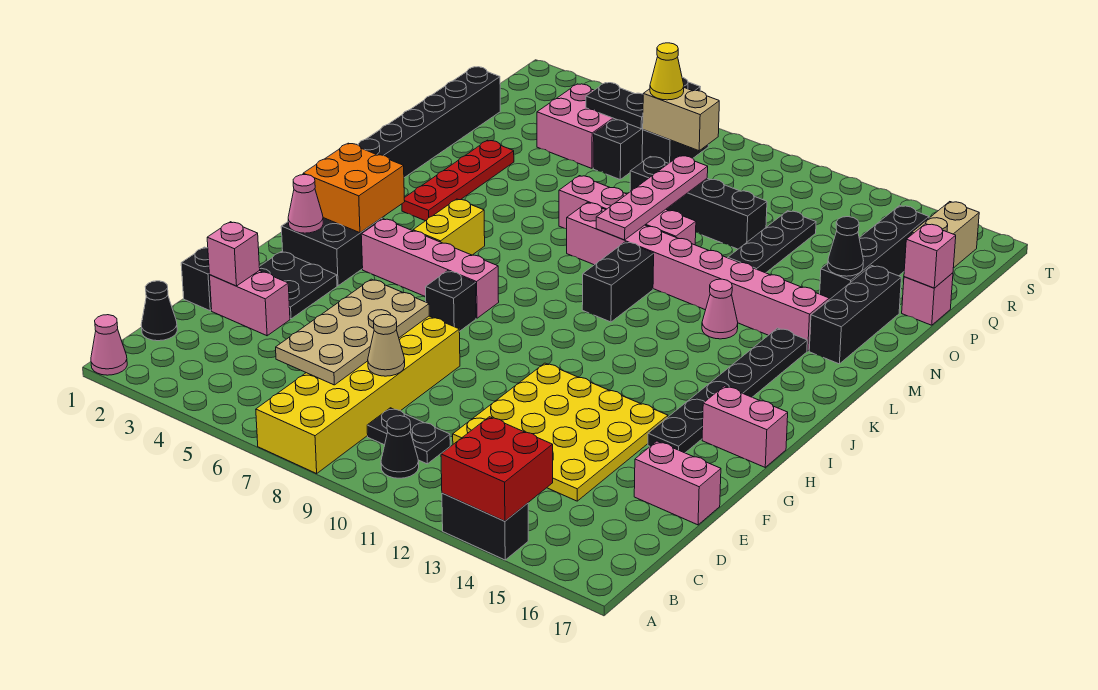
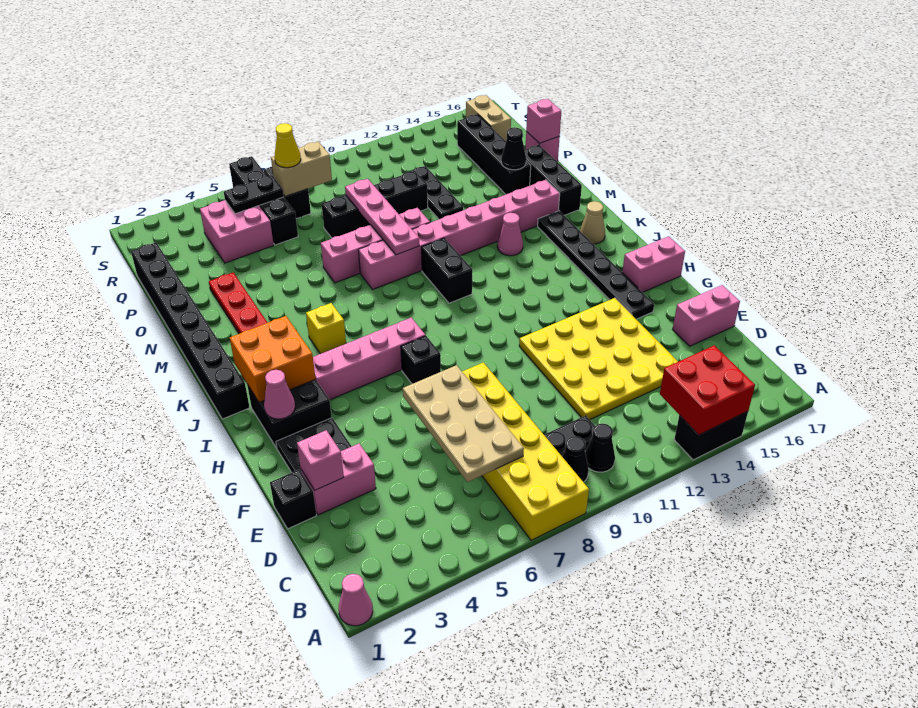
black 1x1 cone [141,281,177,341] -> black 1x1 cone moved to [562,436,589,482]
tan 1x1 cone [368,314,405,376] -> tan 1x1 cone moved to [580,201,605,244]
yellow 1x2 brick [413,199,485,255] -> yellow 1x1 brick [306,303,346,354]

